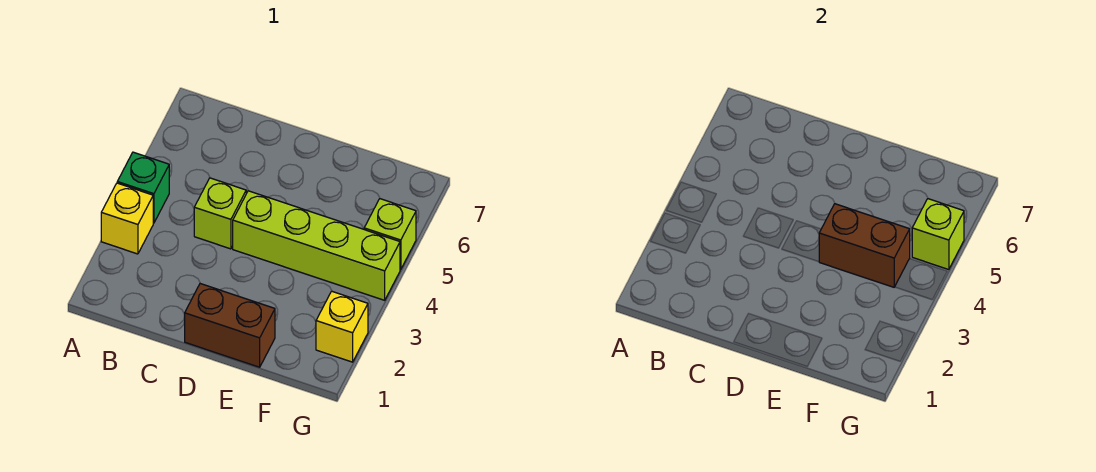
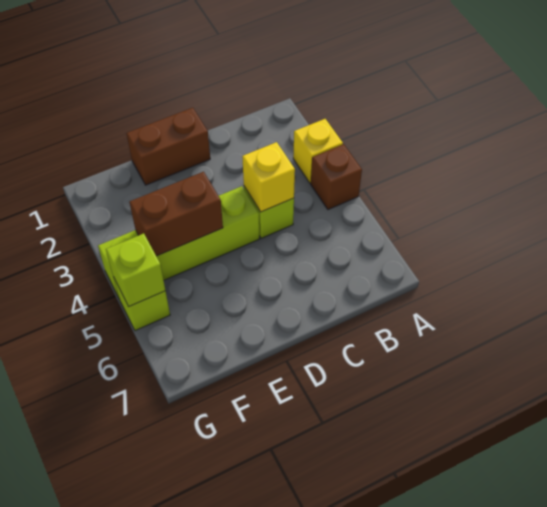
green 1x1 brick [117,152,169,223] -> brown 1x1 brick [311,144,362,210]
yellow 1x1 brick [316,291,368,362] -> yellow 1x1 brick moved to [242,142,295,212]

